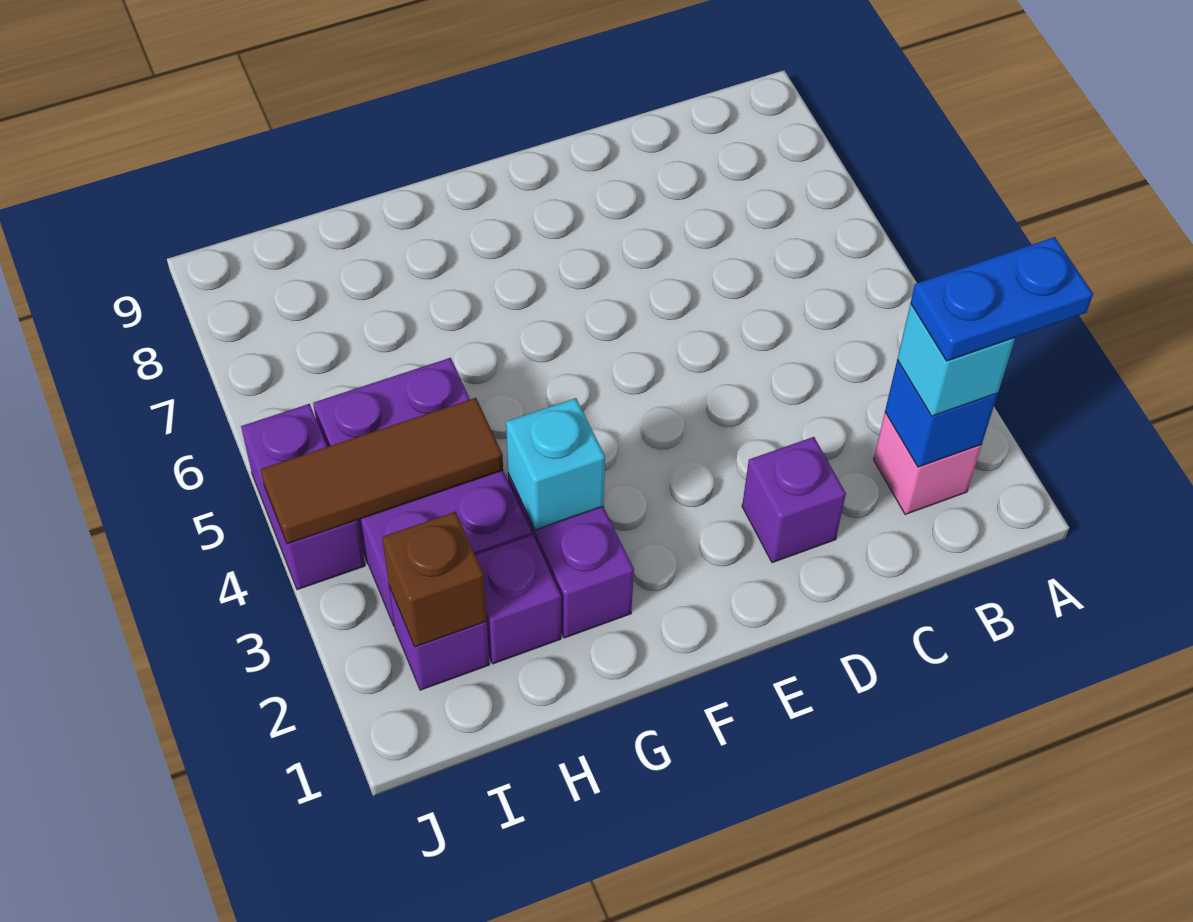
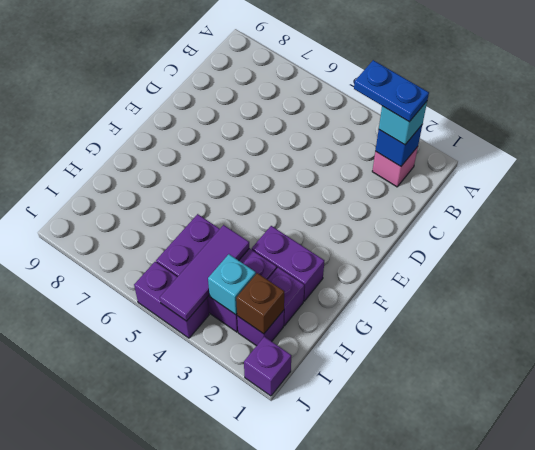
blue 1x2 plate [911,237,1093,361] -> blue 1x2 plate turned to [354,60,429,122]
purple 1x1 brick [742,437,846,563] -> purple 1x1 brick moved to [244,337,291,396]
cyan 1x1 brick [506,398,605,530] -> cyan 1x1 brick moved to [208,254,256,315]
brown 1x3 tile [261,398,503,544] -> purple 1x3 tile [160,225,249,321]

